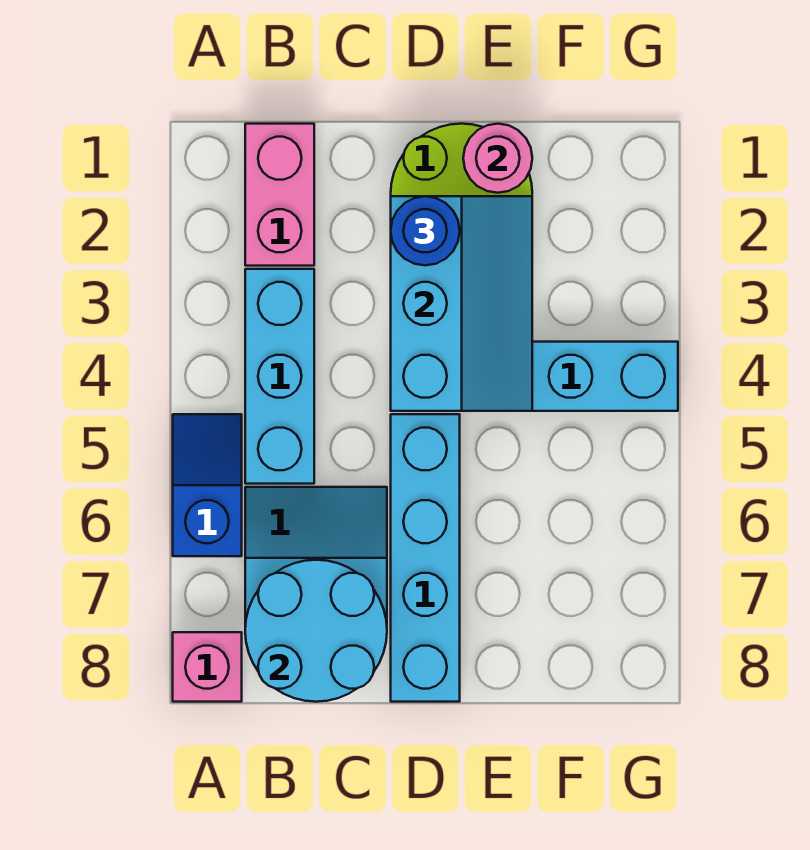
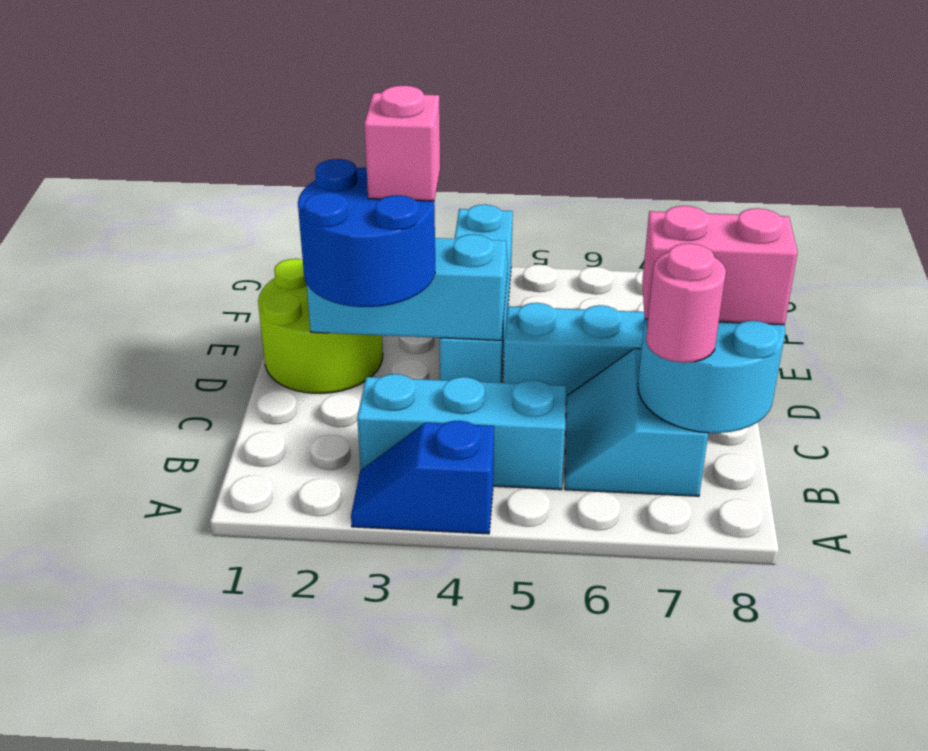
blue 1x2 slope [173,414,242,556] -> blue 1x2 slope moved to [351,421,494,534]
pink 1x1 brick [173,632,242,702] -> pink 1x1 brick moved to [364,86,440,201]
pink 1x2 brick [245,124,314,266] -> pink 1x2 brick moved to [642,206,798,325]
blue 1x1 round brick [391,196,460,265] -> blue 2x2 round brick [298,159,435,307]
pink 1x1 round brick [463,124,532,193] -> pink 1x1 round brick moved to [646,243,726,363]

